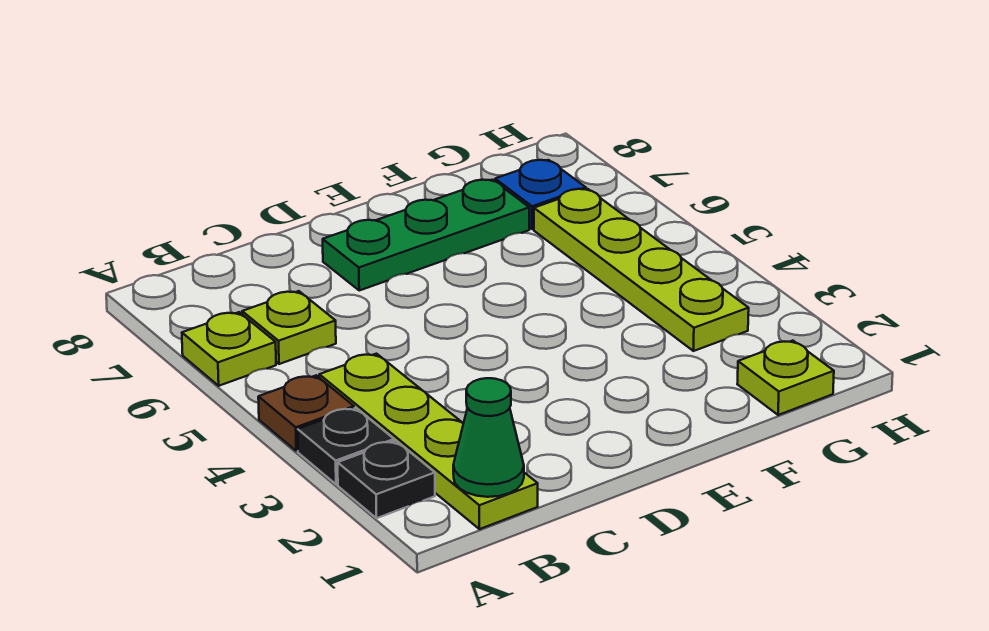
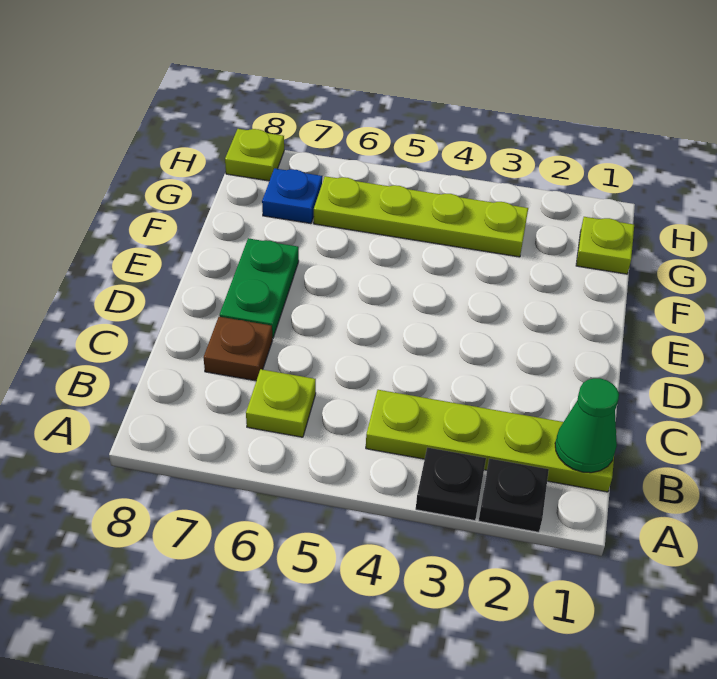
brown 1x1 plate [258,375,354,451] -> brown 1x1 plate moved to [203,317,272,381]
lime 1x1 plate [182,312,276,386] -> lime 1x1 plate moved to [225,129,284,181]
green 1x3 plate [323,180,529,290] -> green 1x2 plate [219,238,299,338]

